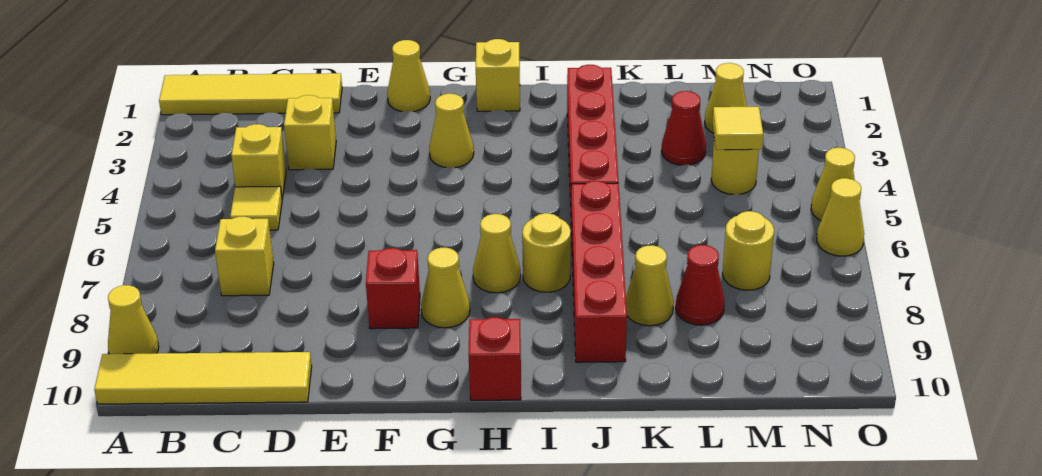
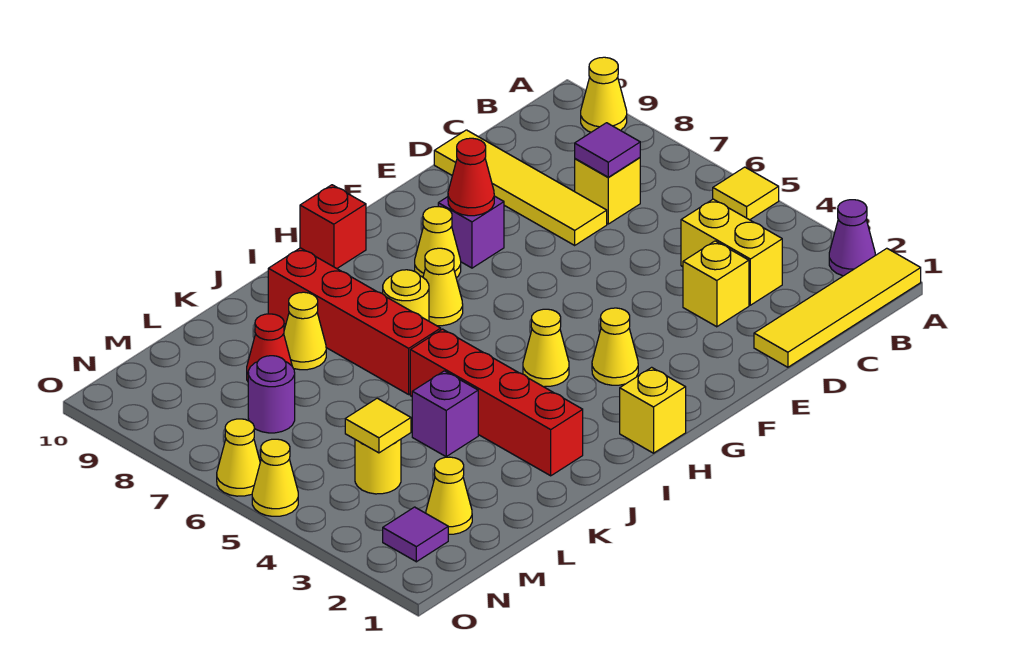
none -> purple 1x1 cone [829,200,875,276]
yellow 1x4 tile [94,352,312,404] -> yellow 1x4 tile turned to [434,130,607,245]
yellow 1x1 brick [231,124,286,199] -> yellow 1x2 brick [681,199,782,305]
yellow 1x1 tile [230,186,282,230] -> yellow 1x1 tile moved to [713,167,779,220]
none -> purple 1x1 tile [575,123,640,177]
yellow 1x1 cone [387,40,430,112] -> yellow 1x1 cone moved to [523,309,569,387]
red 1x1 brick [366,248,420,329] -> purple 1x1 brick [438,196,504,268]
none -> purple 1x1 brick [412,371,478,457]
red 1x1 cone [661,91,706,165] -> red 1x1 cone moved to [448,138,494,216]
yellow 1x1 round brick [723,211,774,290] -> purple 1x1 round brick [248,356,295,433]
none -> purple 1x1 tile [383,507,448,562]

